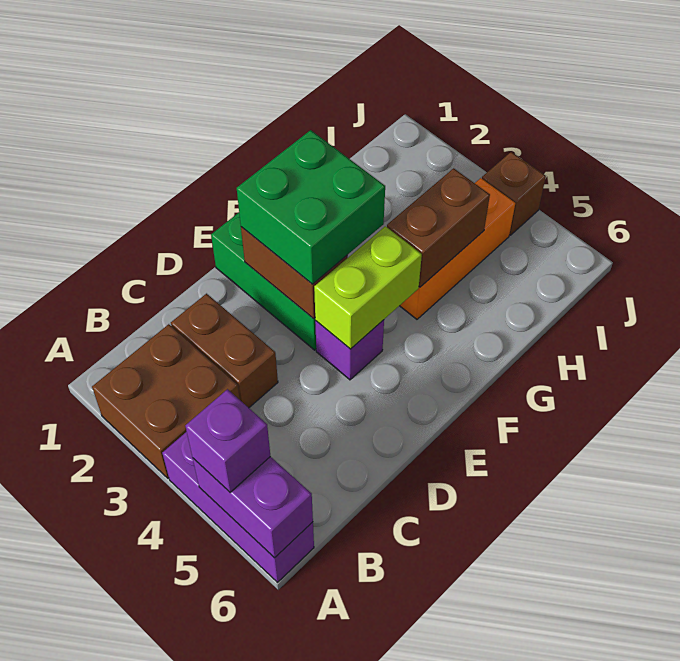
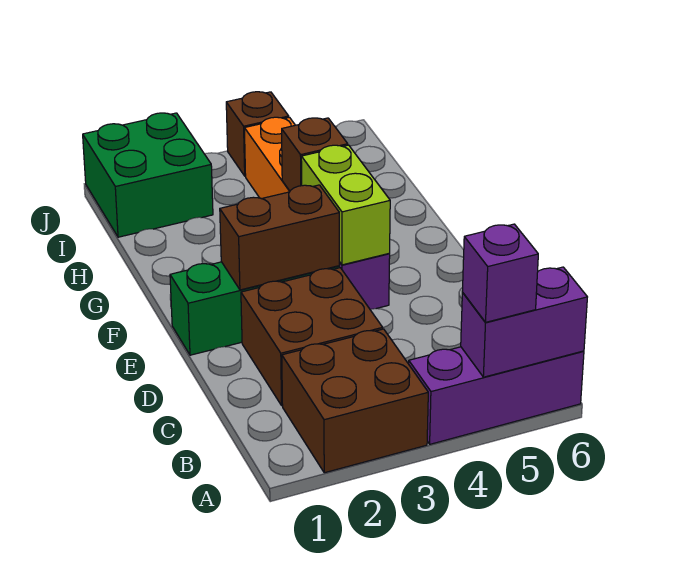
brown 1x2 brick [171,294,278,408] -> brown 2x2 brick [241,268,383,406]
green 2x2 brick [237,130,385,284] -> green 2x2 brick moved to [83,113,213,237]
brown 1x2 brick [387,168,490,287] -> brown 1x1 brick [282,118,348,191]

